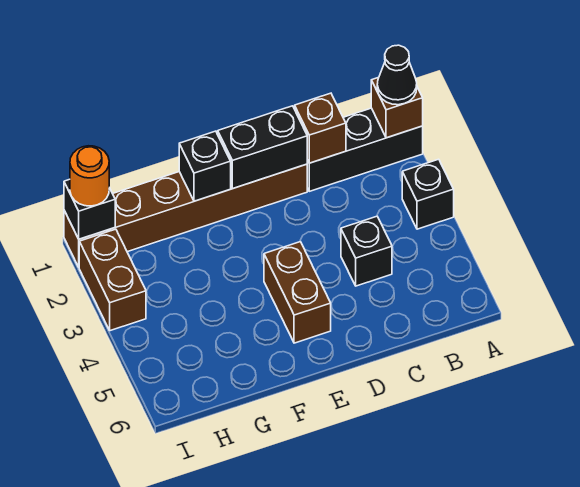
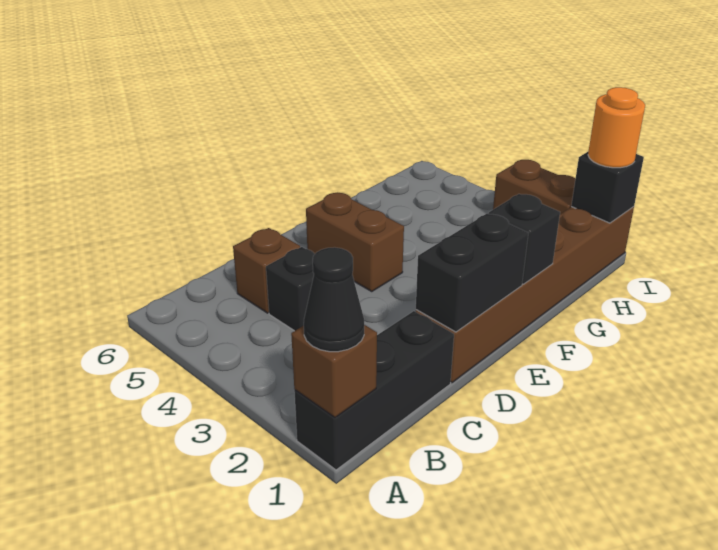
black 1x1 brick [402,159,454,229] -> none
brown 1x1 brick [295,93,346,163] -> brown 1x1 brick moved to [233,228,300,313]

